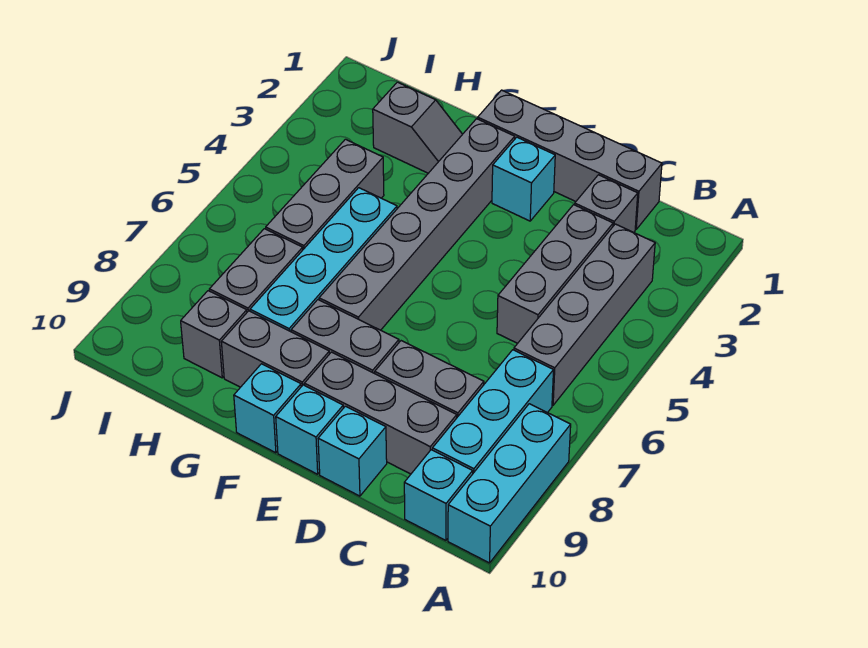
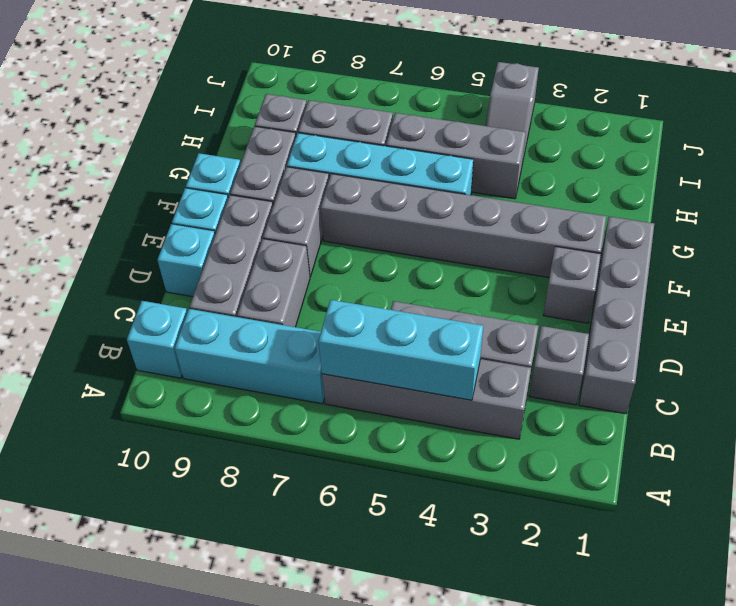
cyan 1x3 brick [448,404,571,563] -> cyan 1x3 brick moved to [318,300,483,400]
cyan 1x1 brick [492,137,555,221] -> grey 1x1 brick [543,247,601,323]
grey 1x2 slope [373,82,462,173] -> grey 1x2 slope moved to [486,62,539,159]

